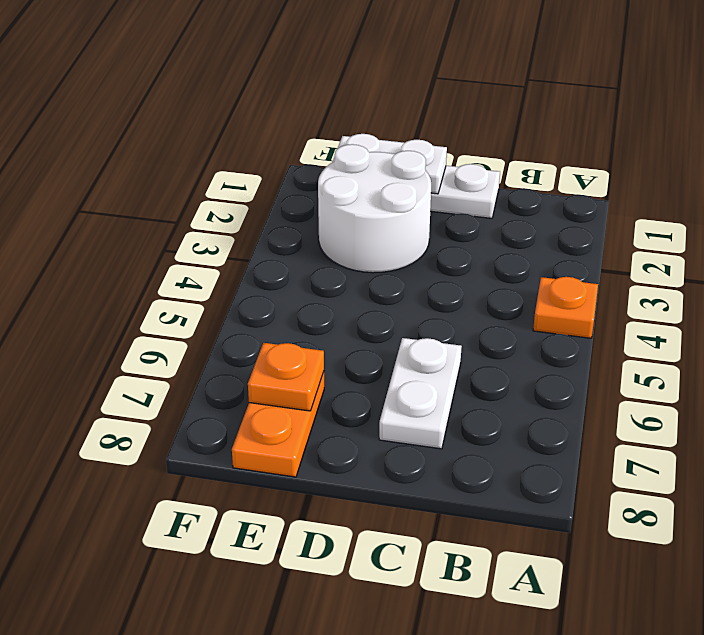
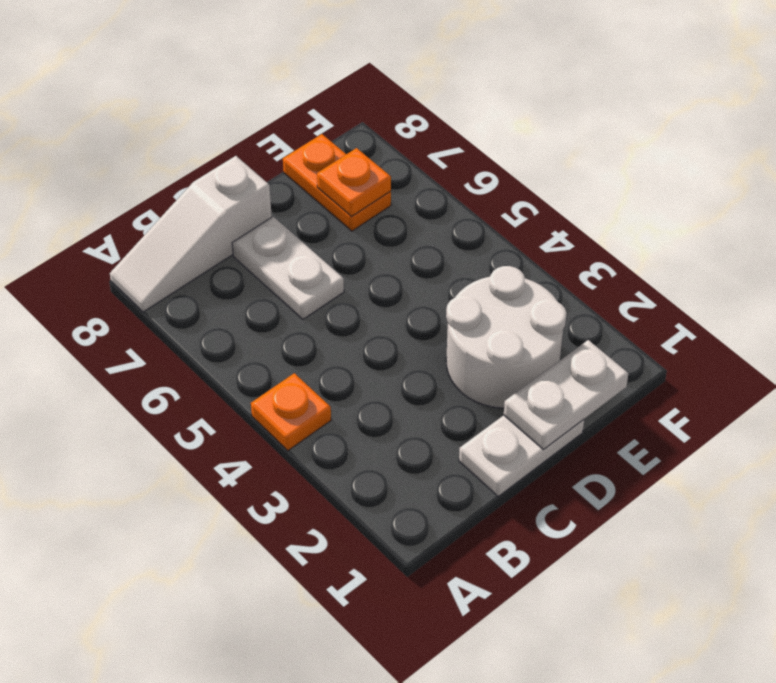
none -> white 1x3 slope [110,156,272,312]

